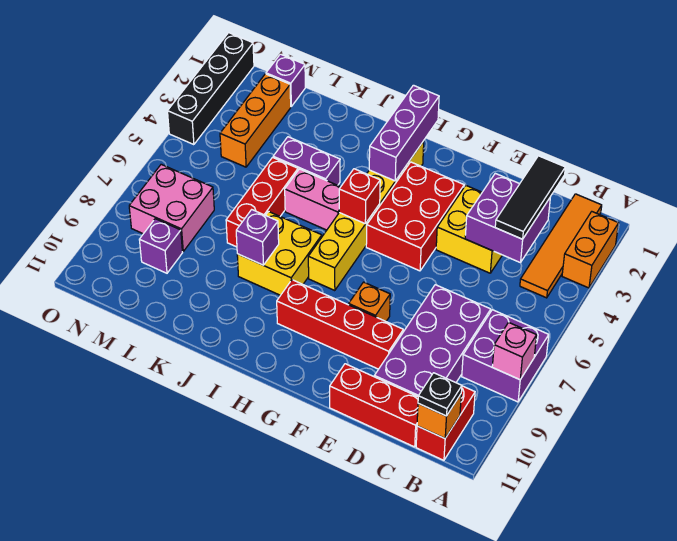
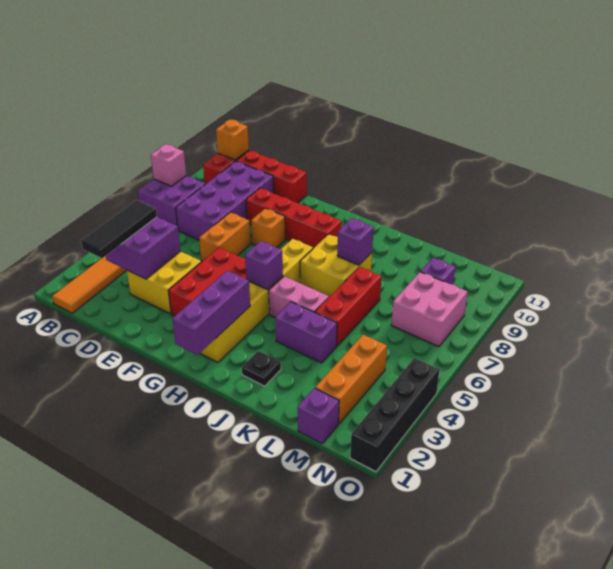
orange 1x2 brick [562,212,619,288] -> orange 1x2 brick moved to [199,212,251,262]
black 1x1 plate [418,373,462,416] -> black 1x1 plate moved to [242,351,281,386]
red 1x1 brick [339,169,380,224] -> purple 1x1 brick [245,241,283,290]

